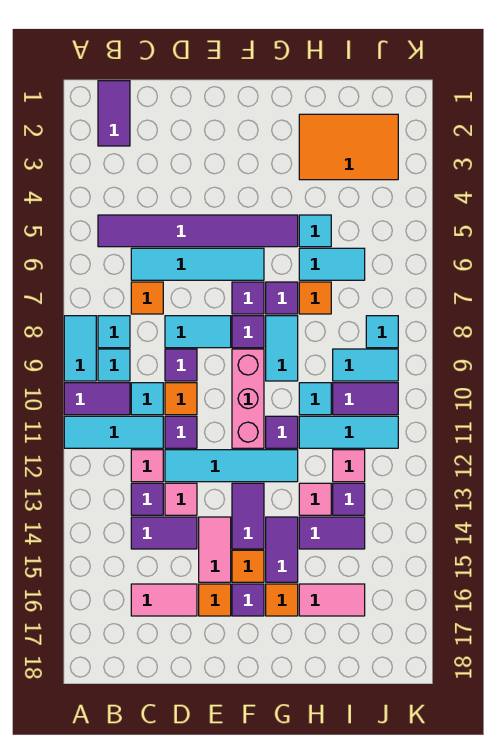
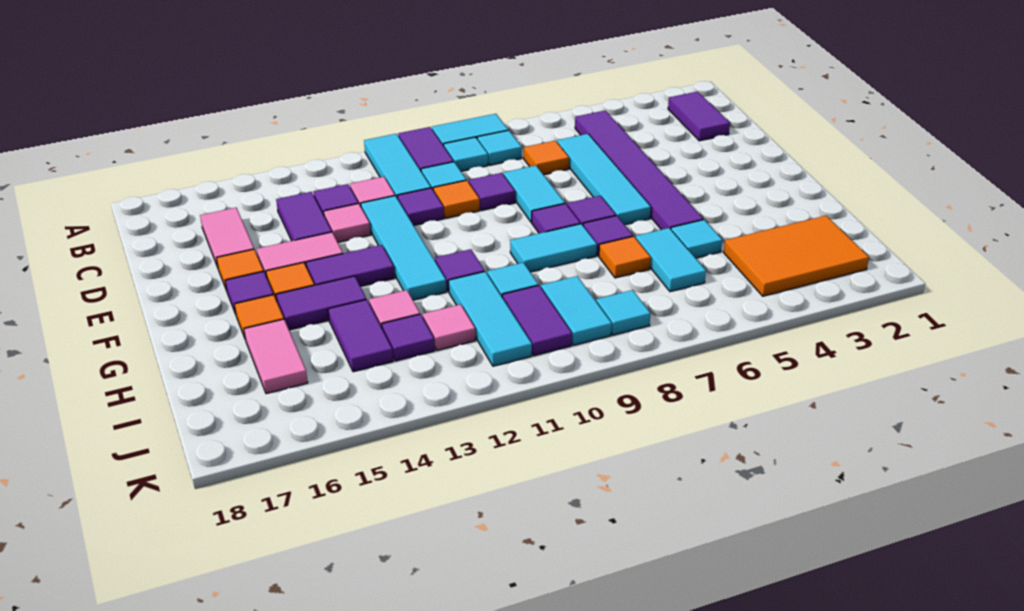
purple 1x2 tile [98,81,130,146] -> purple 1x2 tile turned to [668,92,730,141]
pink 1x3 brick [232,349,264,448] -> none
orange 2x3 tile [299,114,398,180] -> orange 2x3 tile turned to [724,216,869,296]

